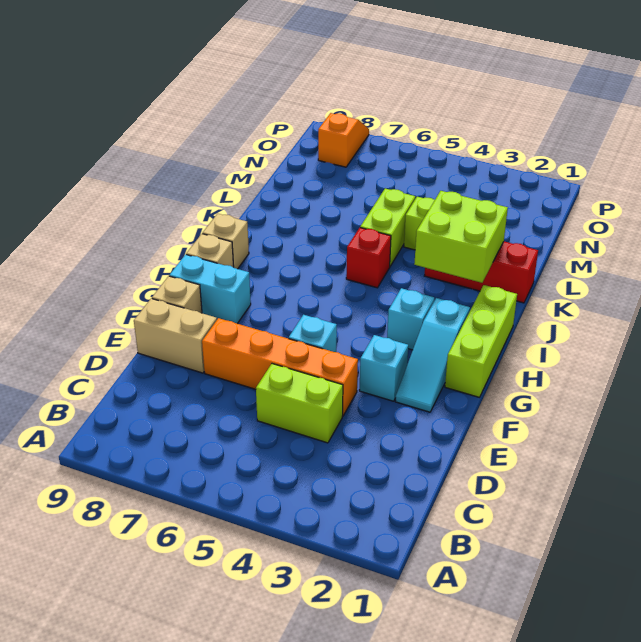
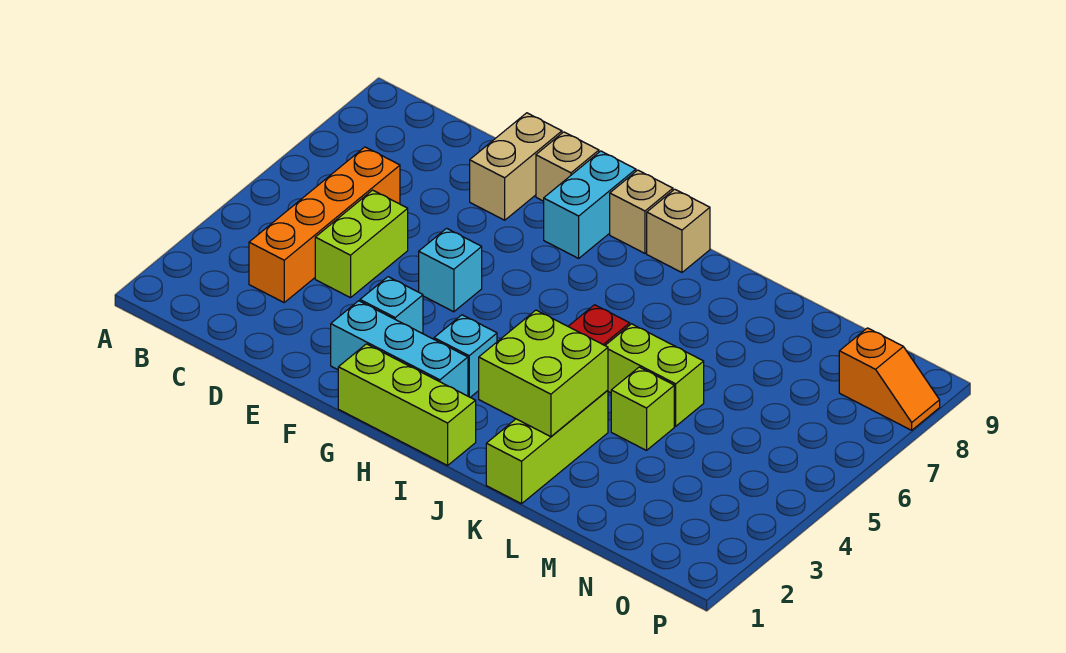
orange 1x4 brick [202,318,358,416] -> orange 1x4 brick moved to [249,147,400,302]
cyan 1x3 slope [395,298,470,412] -> cyan 1x3 brick [331,301,468,396]
red 1x3 brick [425,242,538,303] -> lime 1x3 brick [486,390,608,504]

